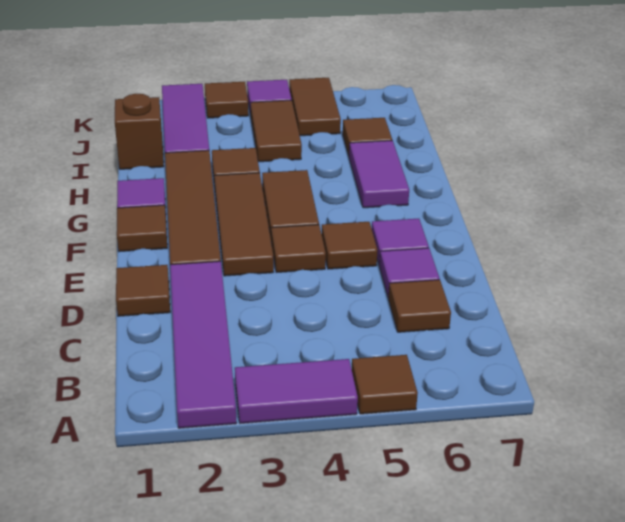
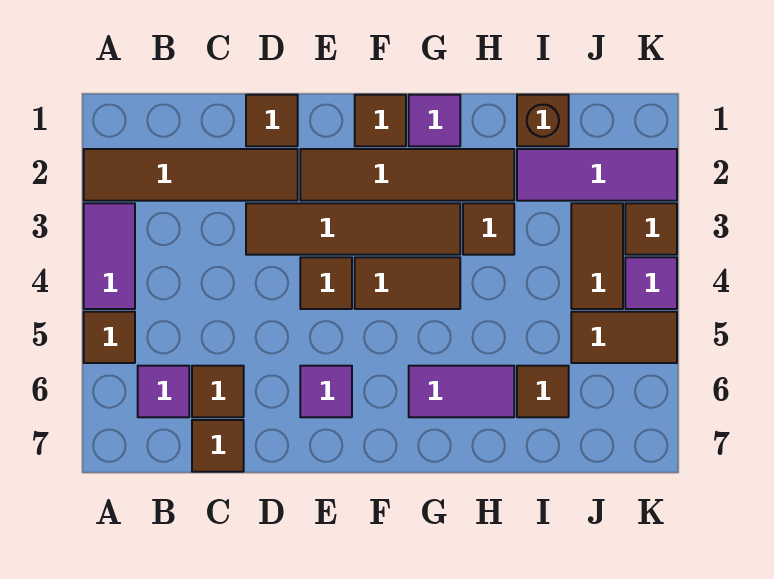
purple 1x4 tile [170,261,237,428] -> brown 1x4 tile [84,149,298,201]
purple 1x1 tile [380,248,439,298] -> purple 1x1 tile moved to [138,366,189,417]
brown 1x3 tile [214,173,274,276] -> brown 1x4 tile [246,203,460,255]
brown 1x1 tile [322,222,377,269] -> brown 1x1 tile moved to [192,420,244,472]
brown 1x2 tile [251,100,302,162] -> brown 1x2 tile turned to [571,203,623,309]

